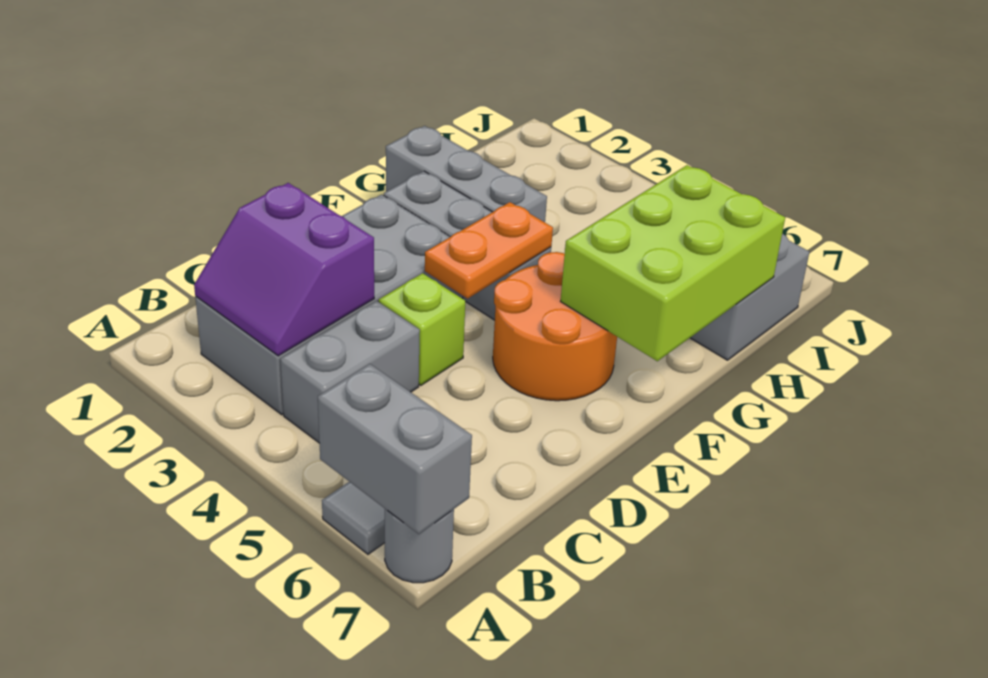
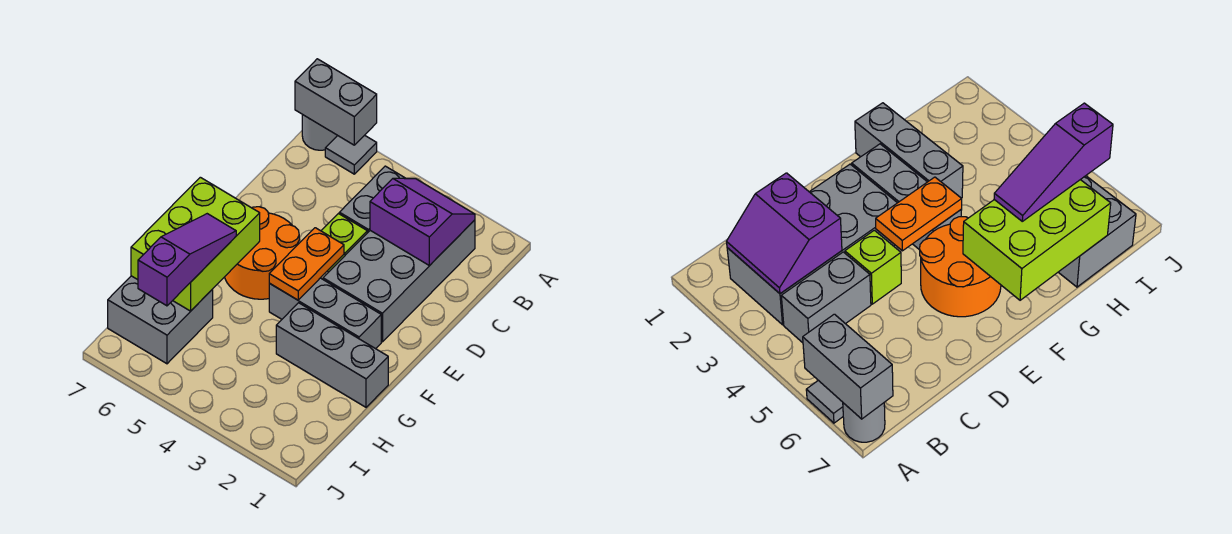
none -> purple 1x3 slope [138,214,236,306]

